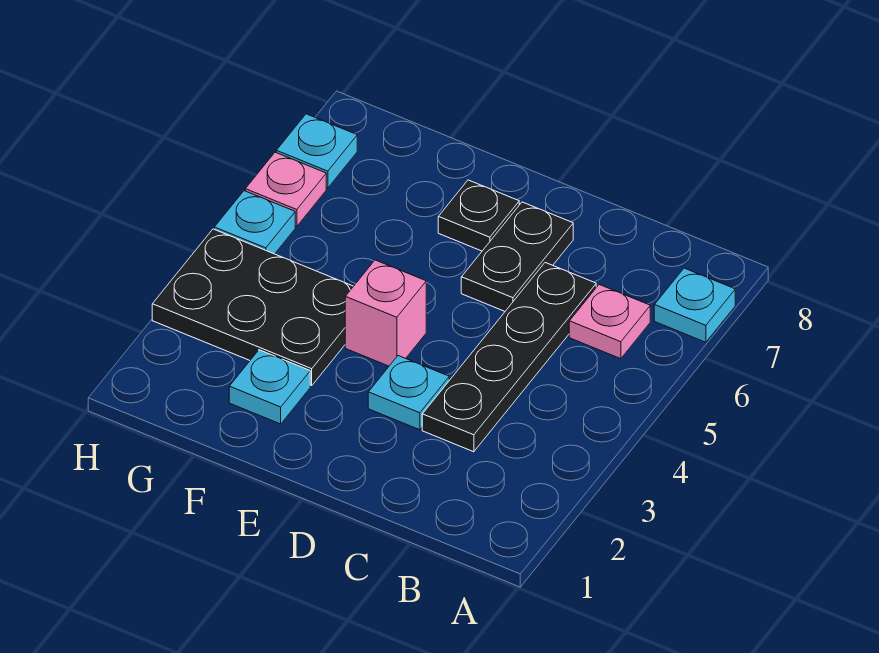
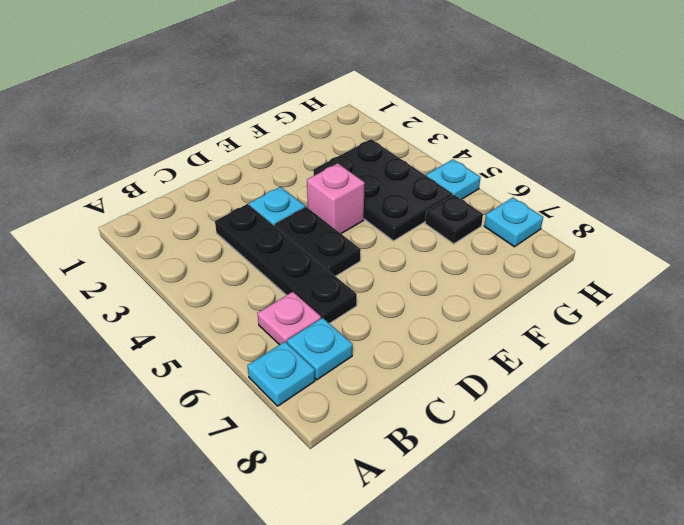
black 1x2 plate [461,202,573,311] -> black 1x2 plate moved to [275,207,361,276]
black 1x1 plate [438,180,519,251] -> black 1x1 plate moved to [425,195,483,244]
cyan 1x1 plate [229,350,310,424] -> cyan 1x1 plate moved to [287,318,353,380]
black 2x3 plate [152,229,353,386] -> black 2x3 plate turned to [313,139,453,241]
pink 1x1 plate [245,152,326,227] -> none

